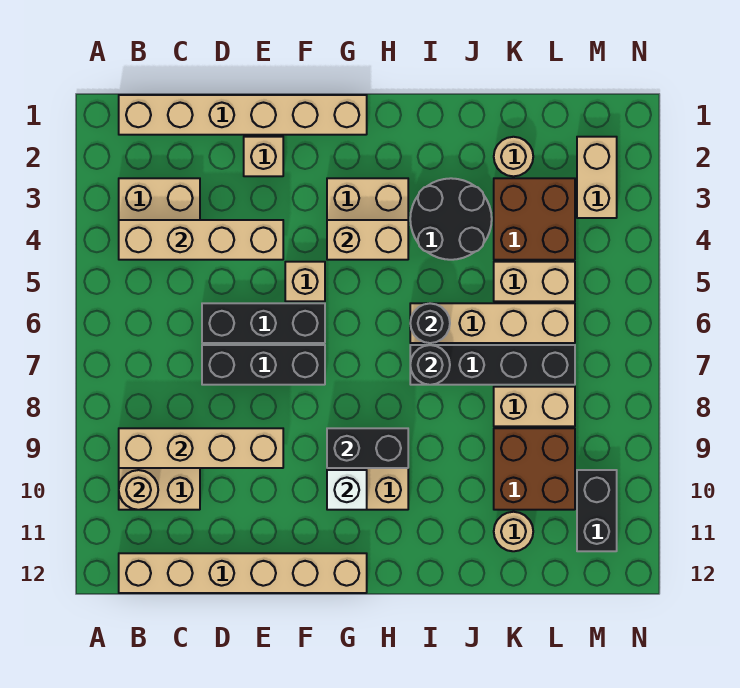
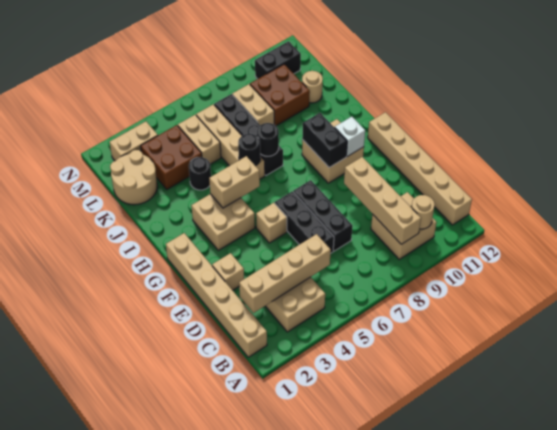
tan 1x4 brick [119,220,283,260] -> tan 1x4 brick turned to [239,234,331,313]
tan 1x2 brick [327,220,408,260] -> tan 1x2 brick turned to [209,156,260,208]
black 2x2 round brick [410,178,492,260] -> black 1x1 round brick [189,157,211,190]
tan 1x1 round brick [494,137,533,176] -> tan 2x2 round brick [110,150,157,205]

